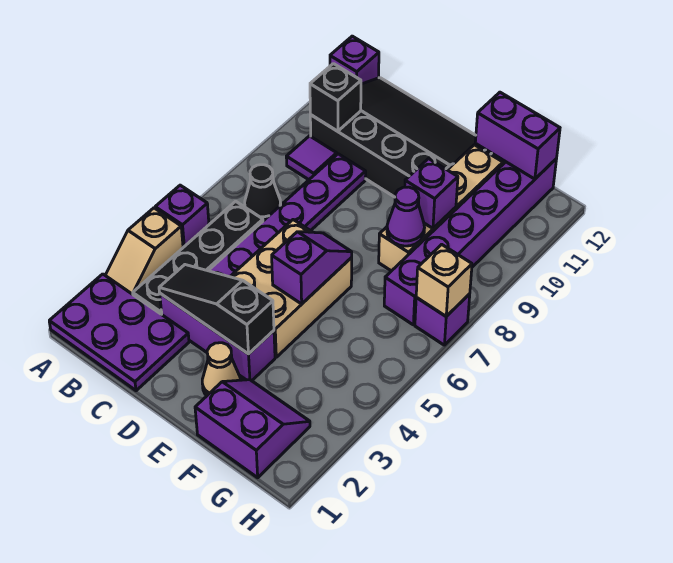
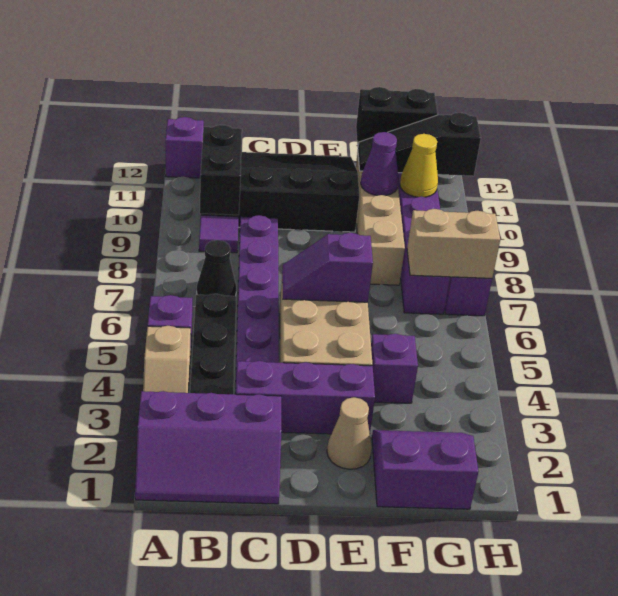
purple 2x3 plate [49,274,189,391] -> purple 2x3 slope [135,391,281,504]
black 1x1 brick [310,64,361,131] -> black 1x2 brick [200,125,242,215]
black 1x3 slope [159,265,274,354] -> black 1x3 slope moved to [358,113,481,176]
purple 1x2 slope [272,232,352,304] -> purple 1x2 slope turned to [282,233,373,302]
purple 1x1 cone [387,187,425,246] -> purple 1x1 cone moved to [361,132,399,196]
purple 1x1 brick [405,159,458,228] -> purple 1x1 brick moved to [371,334,418,403]
purple 1x2 brick [475,92,560,179] -> black 1x2 brick [356,87,438,145]
none -> yellow 1x1 cone [400,134,438,197]
tan 1x1 brick [416,244,472,316] -> tan 1x2 brick [407,209,500,278]

